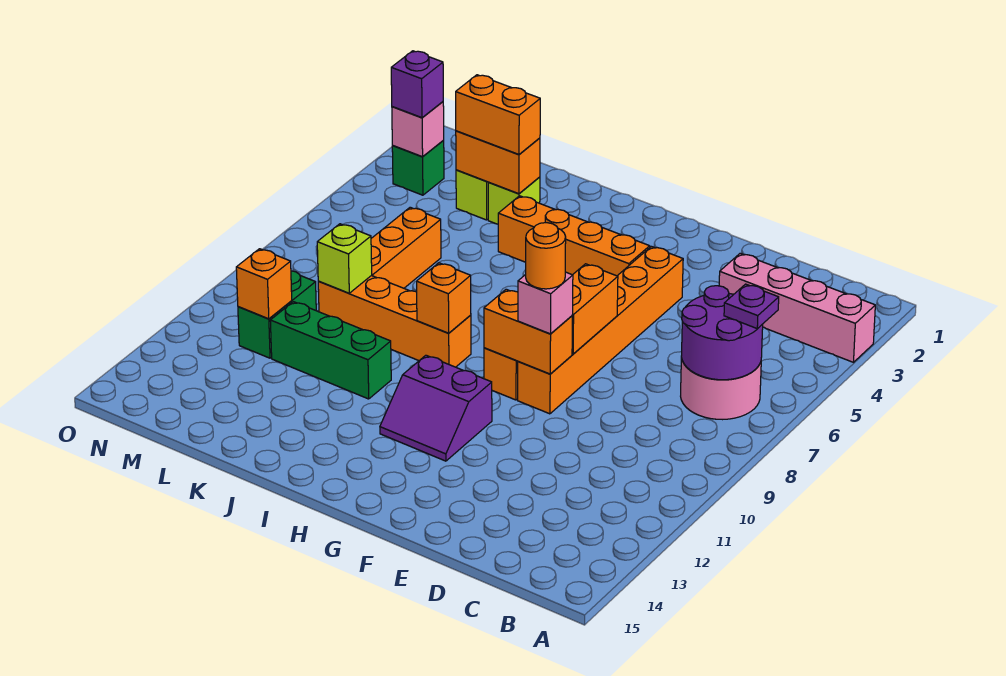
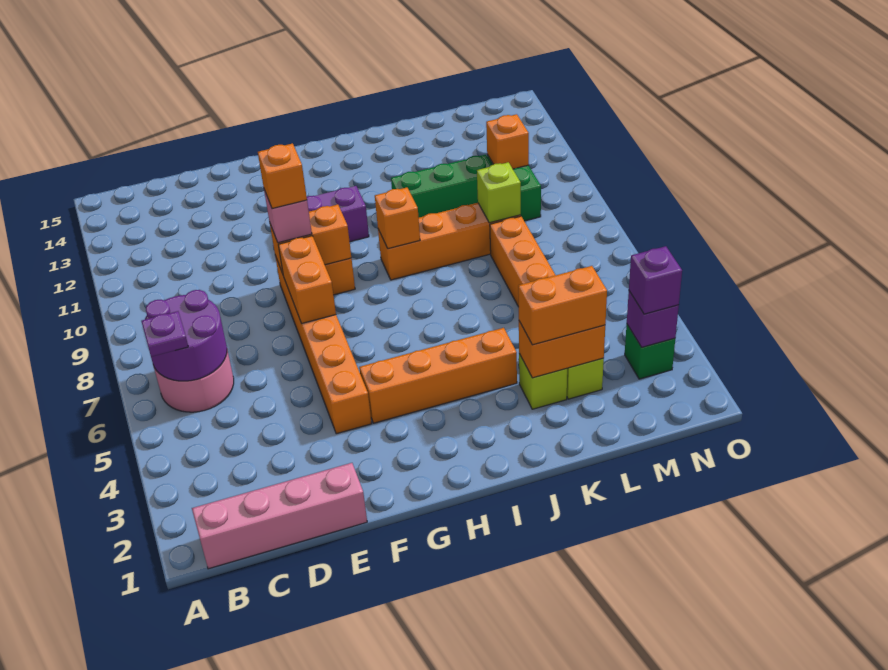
pink 1x4 brick [719,253,875,362] -> pink 1x4 brick moved to [192,463,367,569]
orange 1x1 round brick [526,223,566,289] -> orange 1x1 brick [258,143,307,209]
pink 1x1 brick [392,102,444,157] -> purple 1x1 brick [627,291,679,347]

